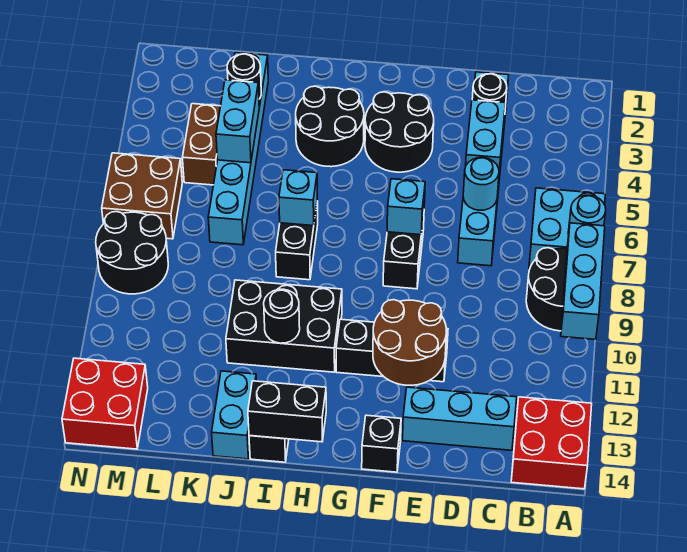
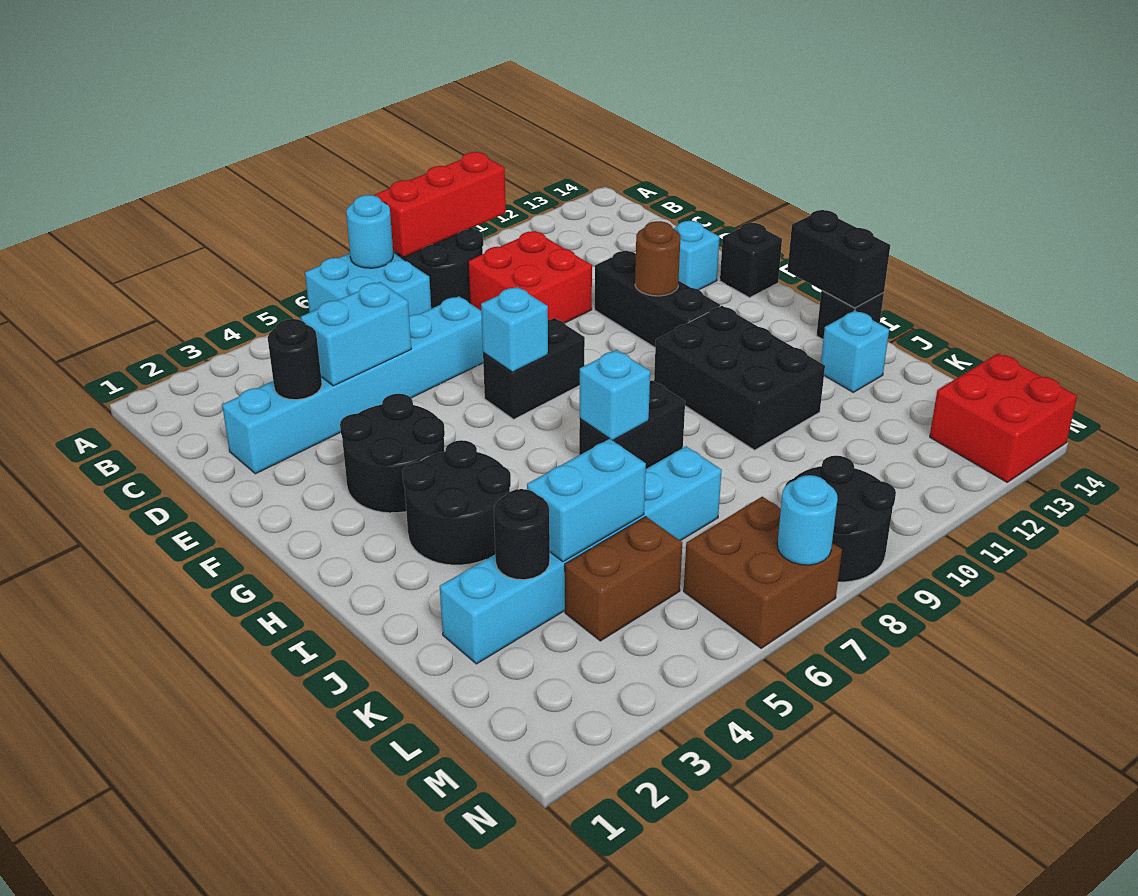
cyan 1x3 brick [561,223,605,340] -> red 1x3 brick [375,152,506,257]
red 2x2 brick [511,397,592,489] -> red 2x2 brick moved to [468,231,592,323]
cyan 1x3 brick [403,387,517,450] -> cyan 1x1 brick [673,221,720,290]
cyan 1x1 round brick [463,158,499,210] -> cyan 1x1 round brick moved to [777,475,838,565]
brown 2x2 round brick [373,300,446,385] -> brown 1x1 round brick [635,221,680,296]
black 1x1 round brick [264,289,300,343] -> none
cyan 1x2 brick [212,371,256,459] -> cyan 1x1 brick [821,310,889,392]

